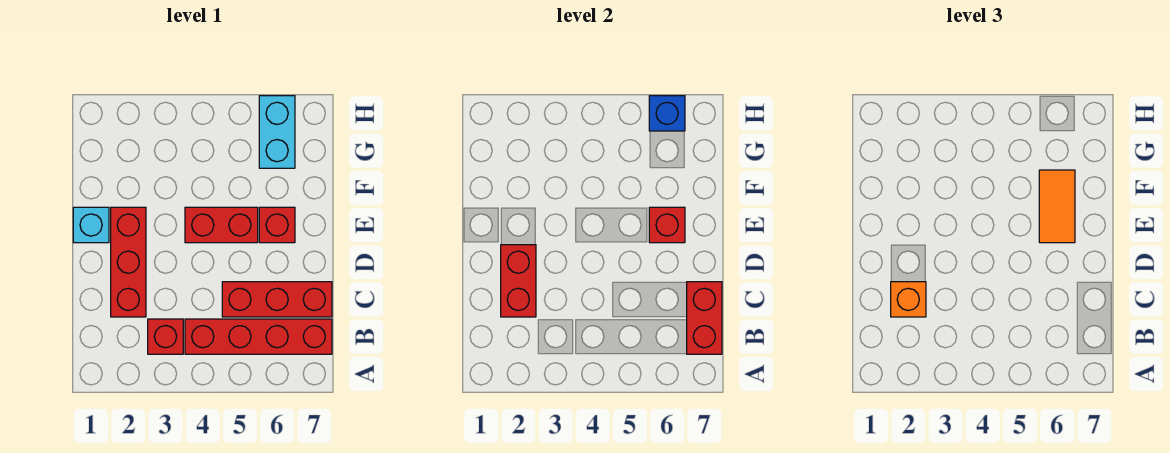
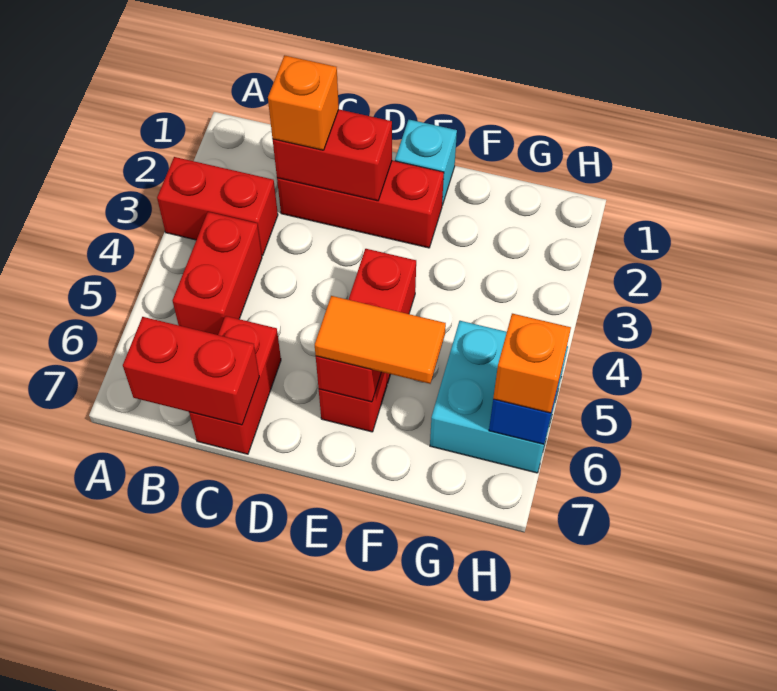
red 1x1 brick [148,319,183,354] -> red 1x2 brick [157,157,278,256]
red 1x4 brick [185,319,332,354] -> red 1x2 brick [173,212,262,335]
red 1x3 brick [222,282,332,317] -> red 1x2 brick [189,316,281,454]
cyan 1x2 brick [259,96,295,168] -> cyan 2x2 brick [430,321,568,473]
none -> orange 1x1 brick [493,314,571,413]

